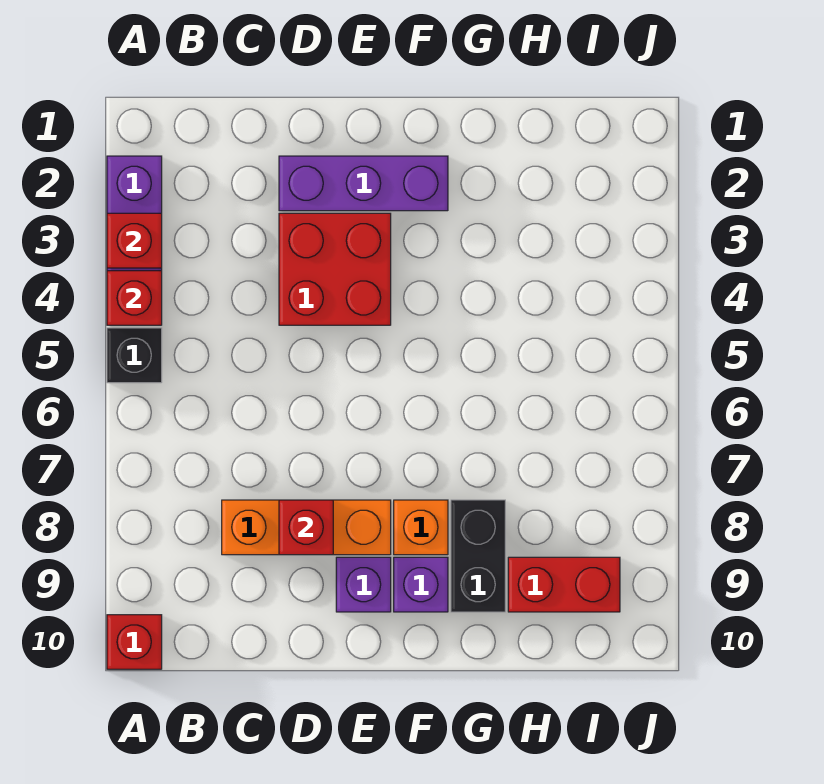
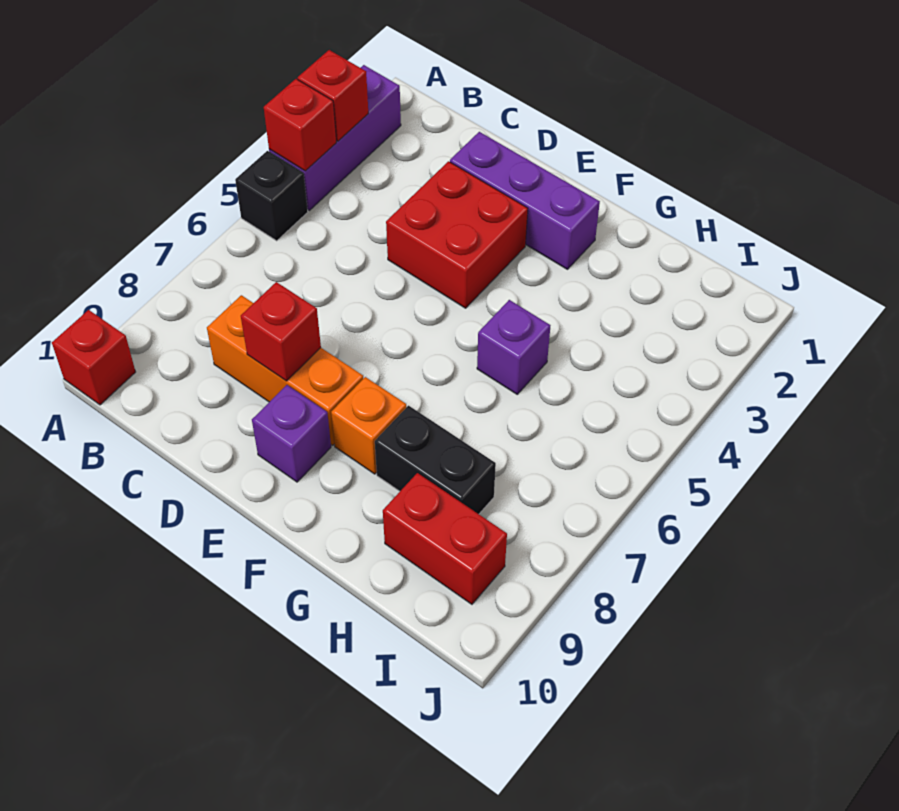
purple 1x1 brick [394,557,448,612] -> purple 1x1 brick moved to [477,300,550,394]
black 1x2 brick [451,500,505,612] -> black 1x2 brick turned to [375,406,496,514]

